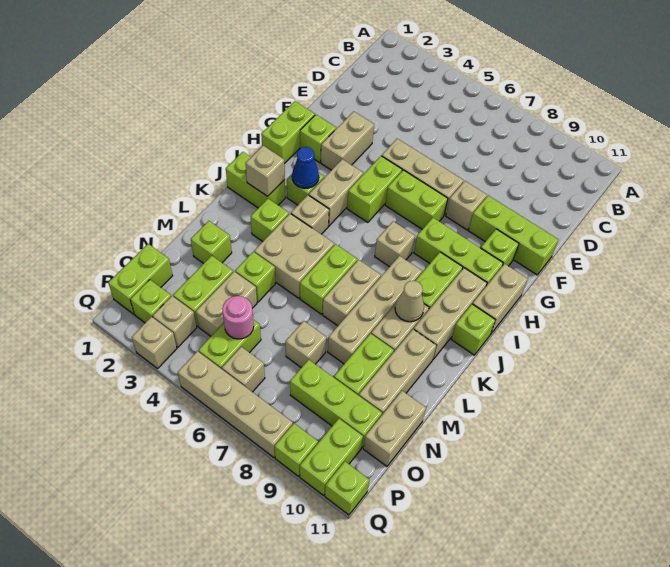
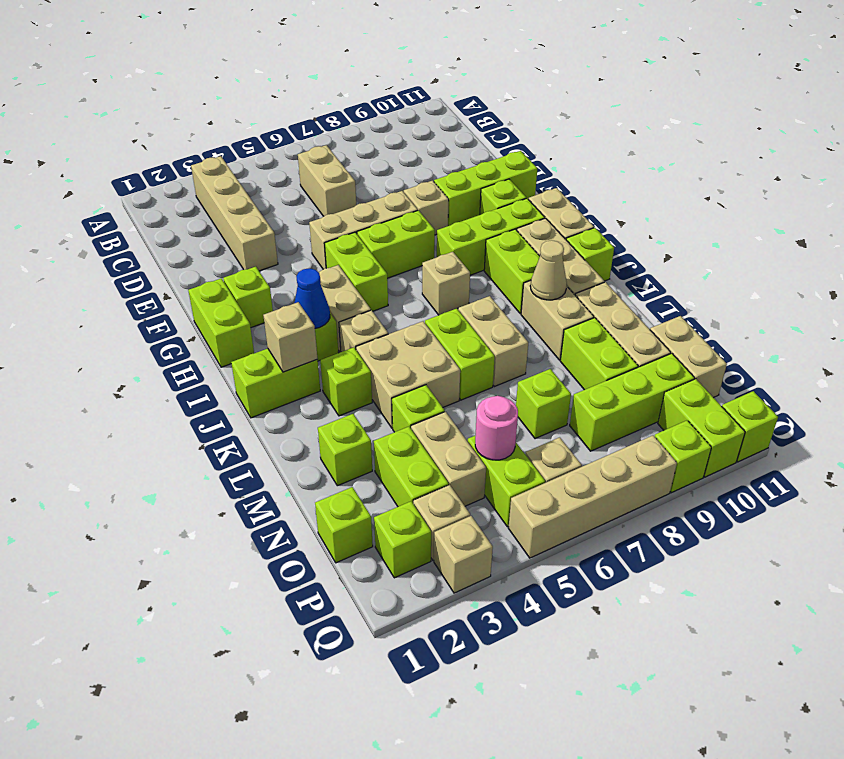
tan 1x2 brick [321,111,374,170] -> tan 1x2 brick moved to [298,145,356,216]
tan 1x4 brick [328,256,422,364] -> tan 1x4 brick moved to [191,156,278,271]
tan 1x1 brick [286,321,326,368] -> lime 1x1 brick [516,369,571,439]
lime 1x2 brick [108,244,173,314] -> lime 1x1 brick [315,487,373,563]

